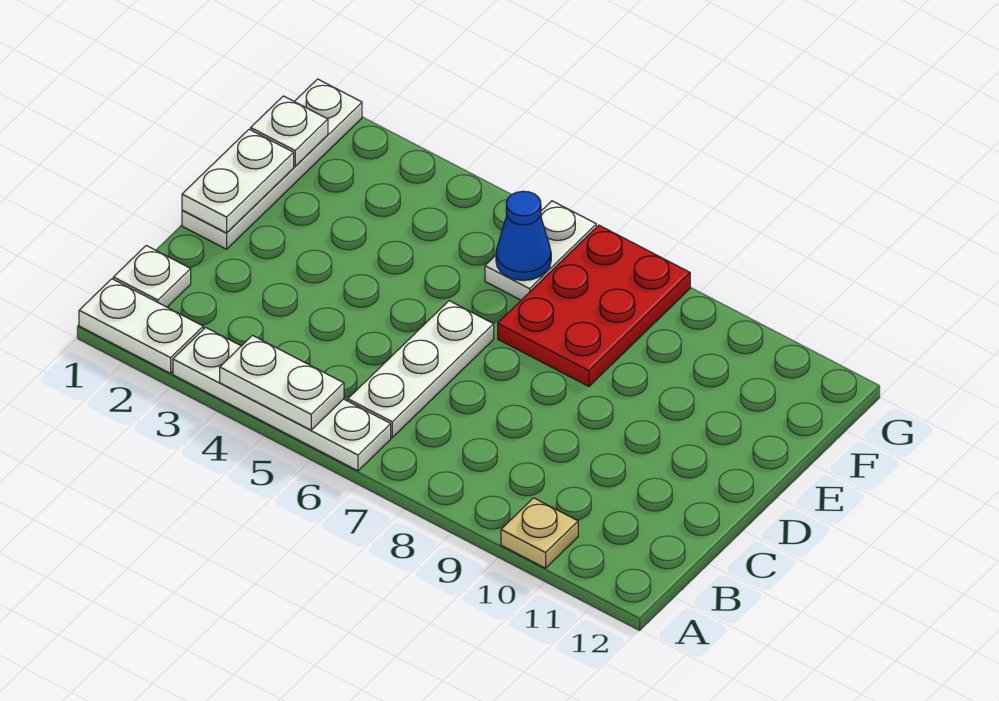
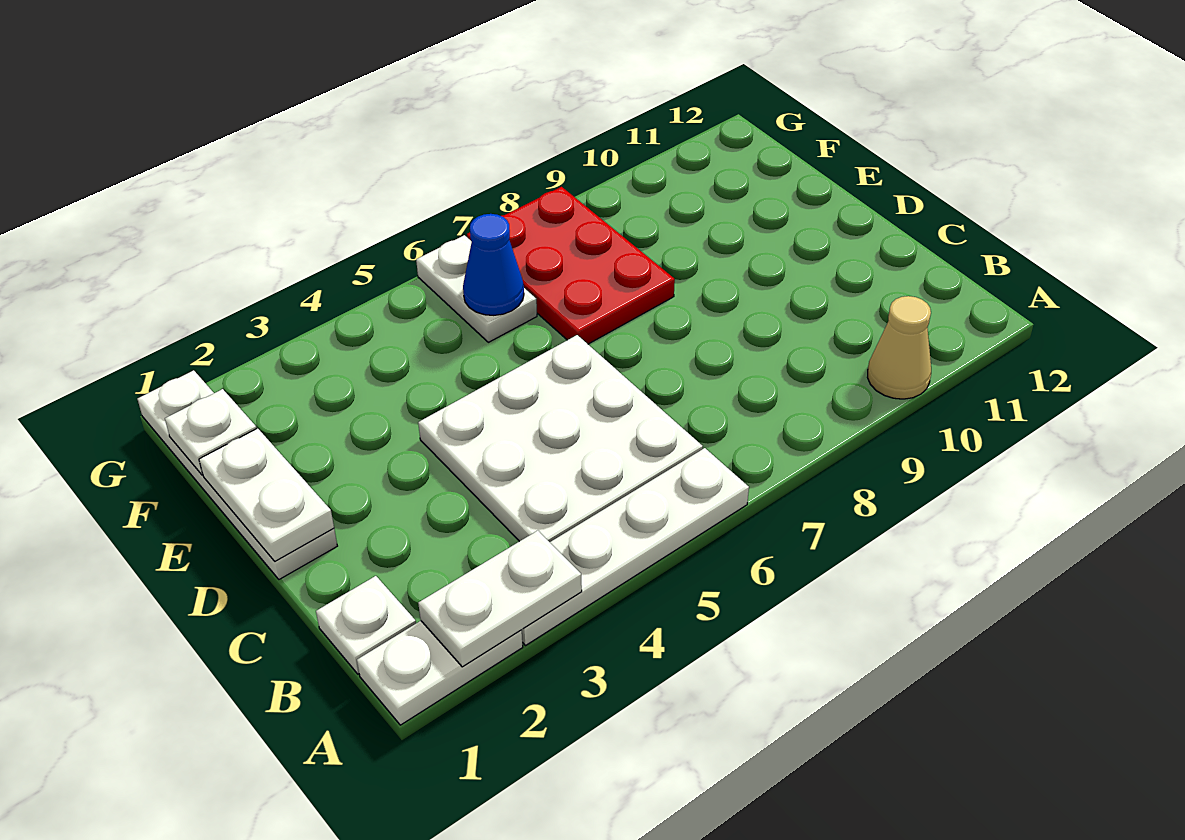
white 1x2 plate [220,336,344,430] -> white 1x2 plate moved to [418,531,582,667]
tan 1x1 plate [501,498,578,568] -> tan 1x1 cone [867,296,931,399]
white 1x3 plate [348,301,494,437] -> white 3x3 plate [418,335,703,542]

